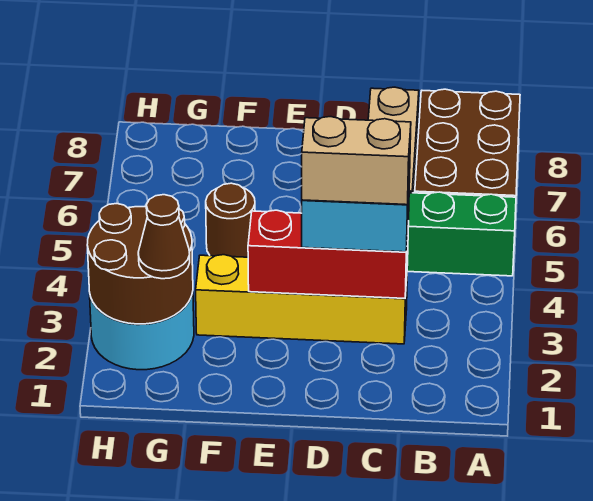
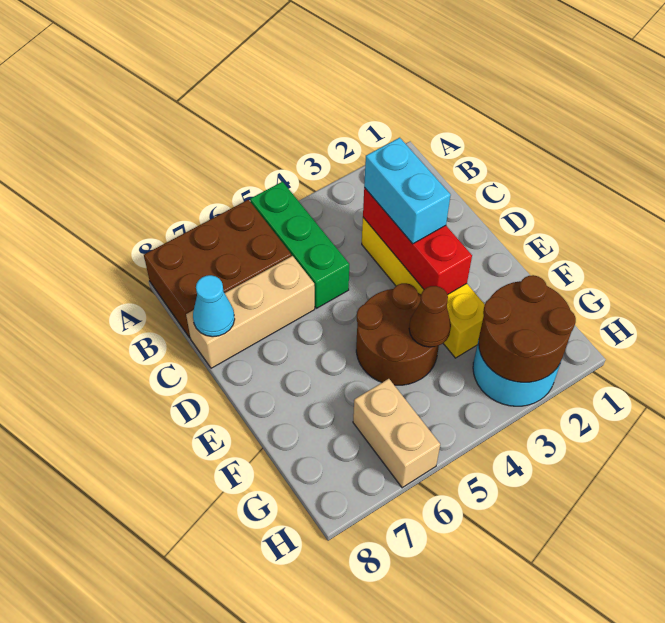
tan 1x2 brick [302,117,411,205] -> tan 1x2 brick moved to [353,379,440,488]
none -> cyan 1x1 cone [193,275,235,337]
brown 1x1 round brick [206,183,255,257] -> brown 2x2 round brick [356,283,439,385]
brown 1x1 cone [138,195,190,279] -> brown 1x1 cone moved to [409,286,451,347]

